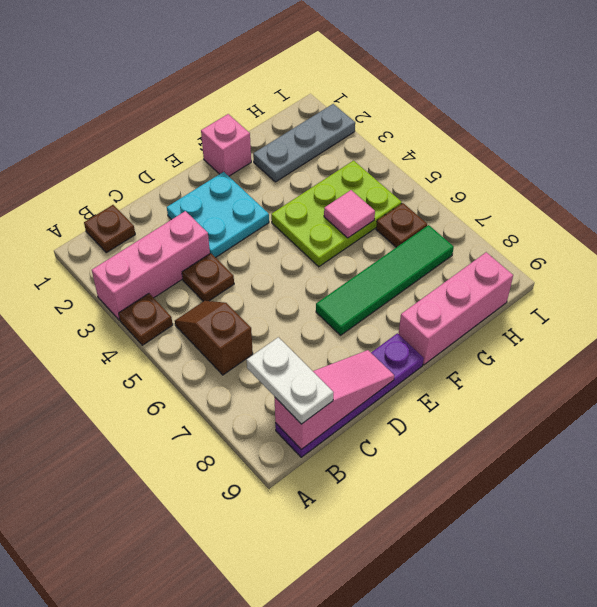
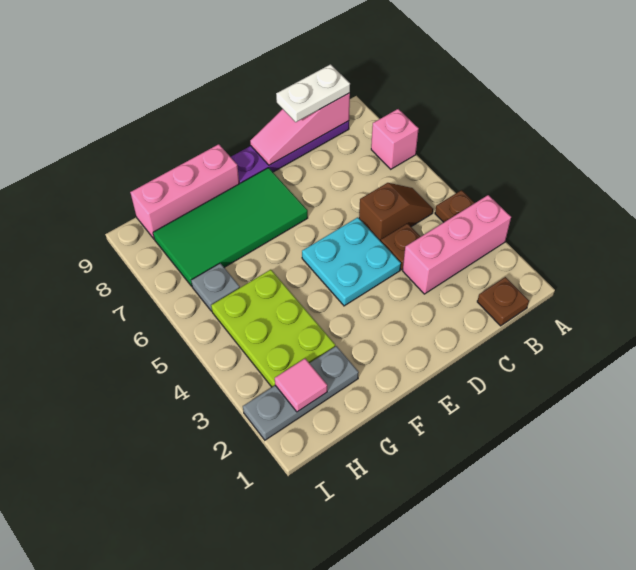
brown 1x2 slope [175,301,253,375] -> brown 1x2 slope turned to [359,183,433,241]
white 1x2 plate [247,337,334,424] -> white 1x2 plate turned to [276,64,350,122]
cyan 2x2 plate [167,172,269,258] -> cyan 2x2 plate moved to [302,217,401,306]
green 1x4 tile [316,225,454,335] -> green 2x4 tile [153,168,308,286]
pink 1x1 brick [201,114,251,176] -> pink 1x1 brick moved to [371,109,419,169]
lime 2x3 plate [271,161,402,267] -> lime 2x3 plate turned to [211,270,335,387]
pink 1x1 tile [324,190,375,238] -> pink 1x1 tile moved to [275,359,327,412]
brown 1x1 plate [376,203,427,247] -> grey 1x1 plate [191,263,240,311]

